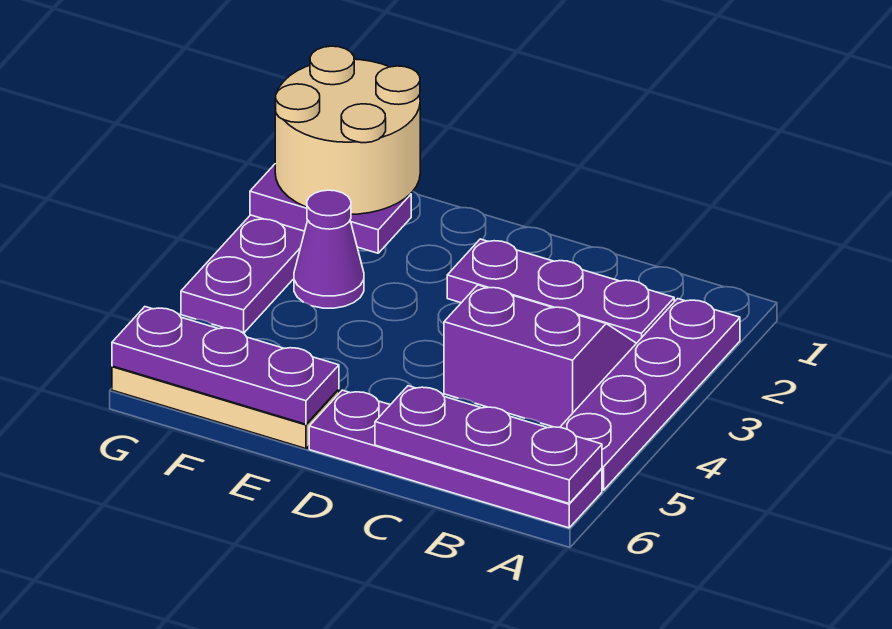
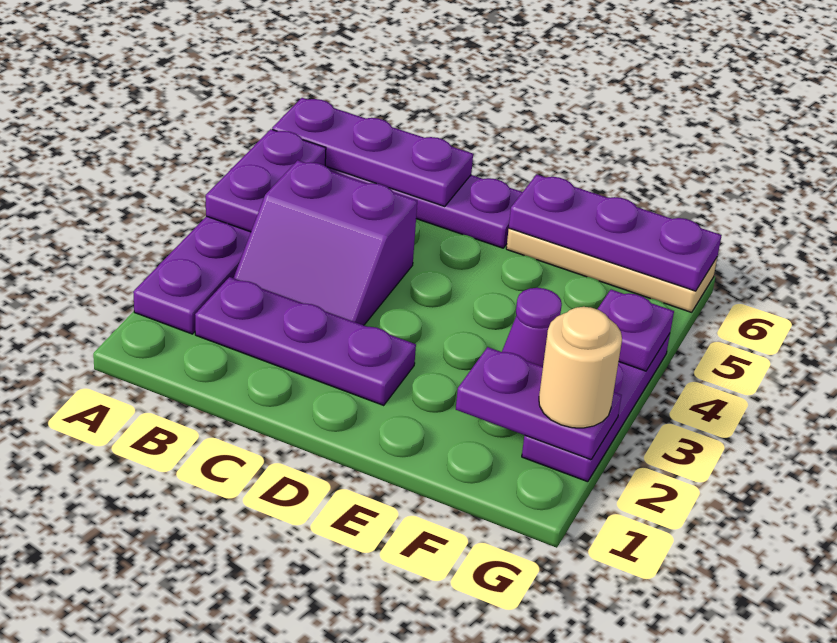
none -> purple 1x2 plate [206,129,326,232]
tan 2x2 round brick [275,46,420,214] -> tan 1x1 round brick [539,307,622,428]
none -> purple 1x1 plate [597,290,674,371]

